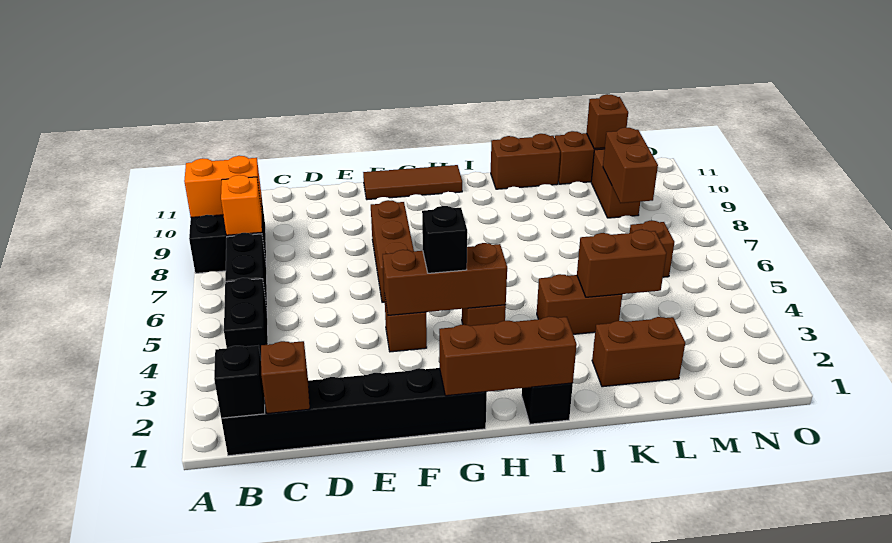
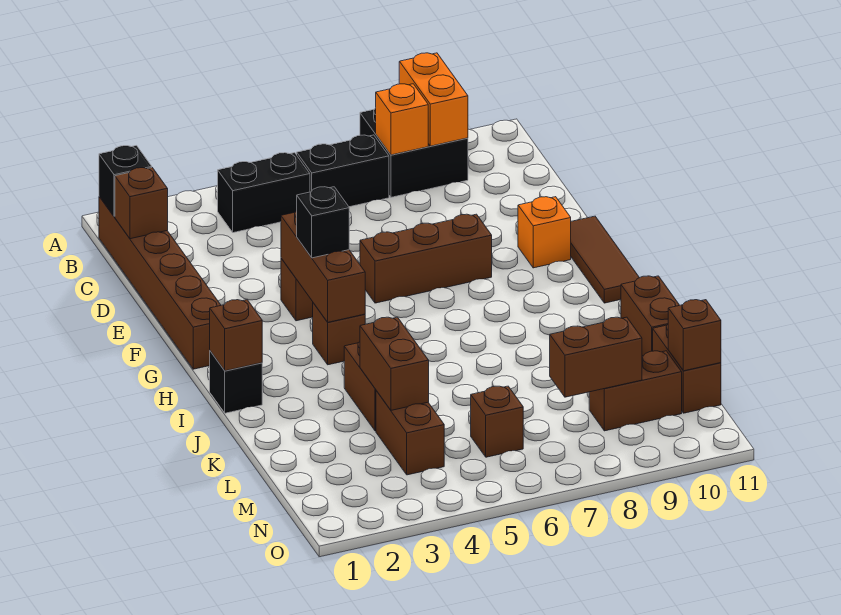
black 1x6 brick [221,368,487,456] -> brown 1x6 brick [99,197,221,369]
none -> orange 1x1 brick [518,197,571,268]
brown 1x3 brick [439,317,577,396] -> brown 1x1 brick [210,300,262,371]
brown 1x2 brick [592,317,685,387] -> brown 1x2 brick moved to [376,391,444,475]

